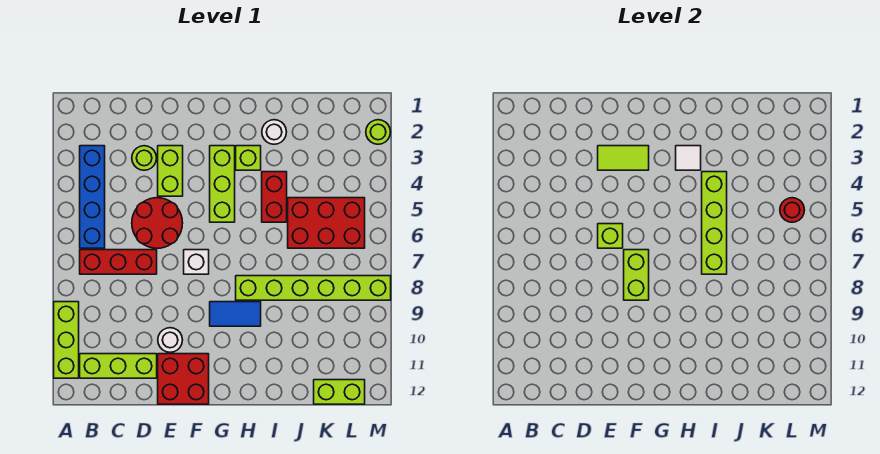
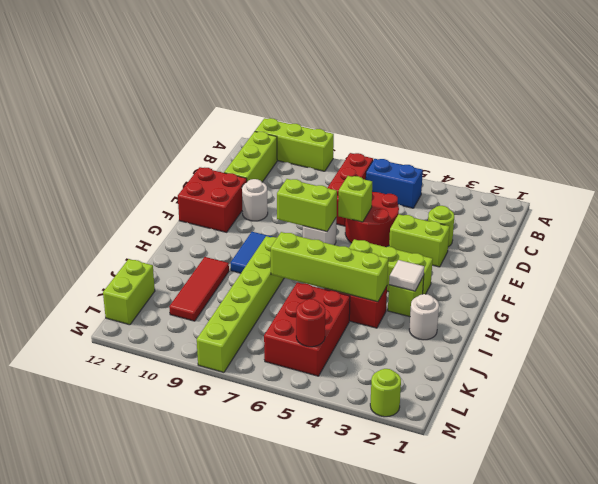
blue 1x4 brick [80,146,105,248] -> blue 1x2 brick [366,159,423,208]
lime 1x2 tile [598,146,649,170] -> none
none -> red 1x3 tile [169,257,229,321]

